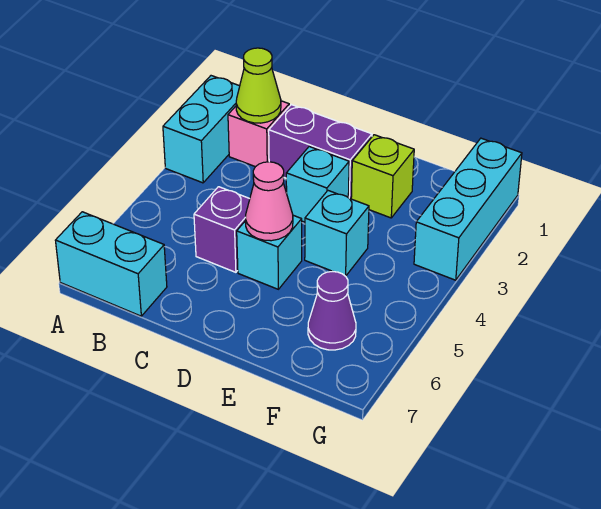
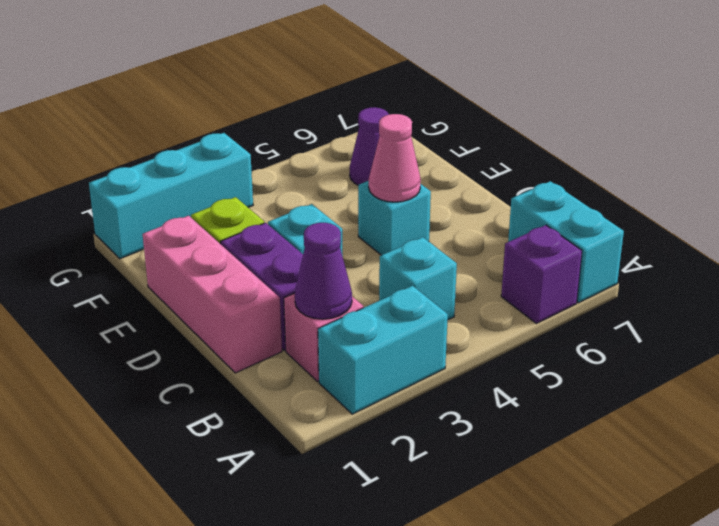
lime 1x1 cone [236,48,281,123] -> purple 1x1 cone [295,223,352,319]
none -> pink 1x3 brick [143,216,282,373]
purple 1x1 brick [194,187,250,272] -> purple 1x1 brick moved to [501,225,582,323]
cyan 1x1 brick [305,191,369,276] -> cyan 1x1 brick moved to [379,237,457,320]

